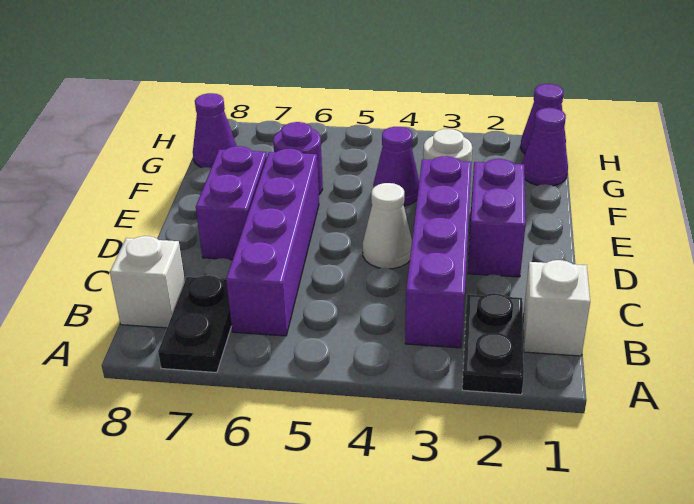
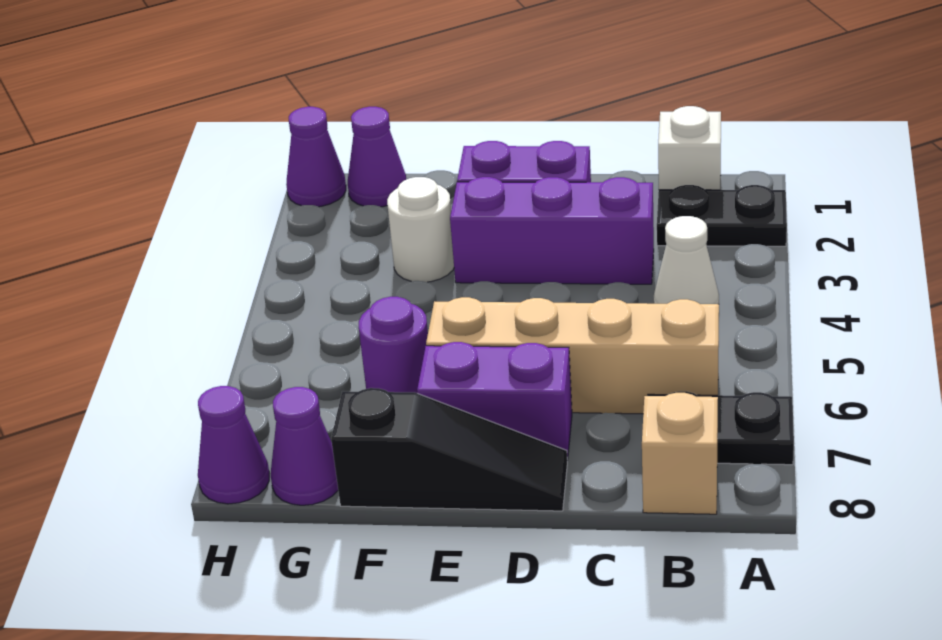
purple 1x4 brick [405,156,472,348] -> purple 1x3 brick [450,177,654,284]
purple 1x4 brick [226,149,319,336] -> tan 1x4 brick [426,297,719,414]
white 1x1 brick [110,236,185,328] -> tan 1x1 brick [642,393,718,514]
white 1x1 cone [363,183,412,269] -> white 1x1 cone moved to [654,216,719,304]
none -> black 1x3 slope [331,388,567,511]
purple 1x1 cone [373,127,419,206] -> purple 1x1 cone moved to [198,386,269,504]

